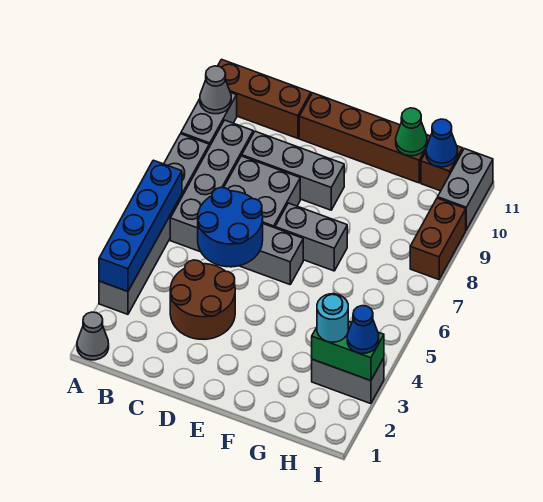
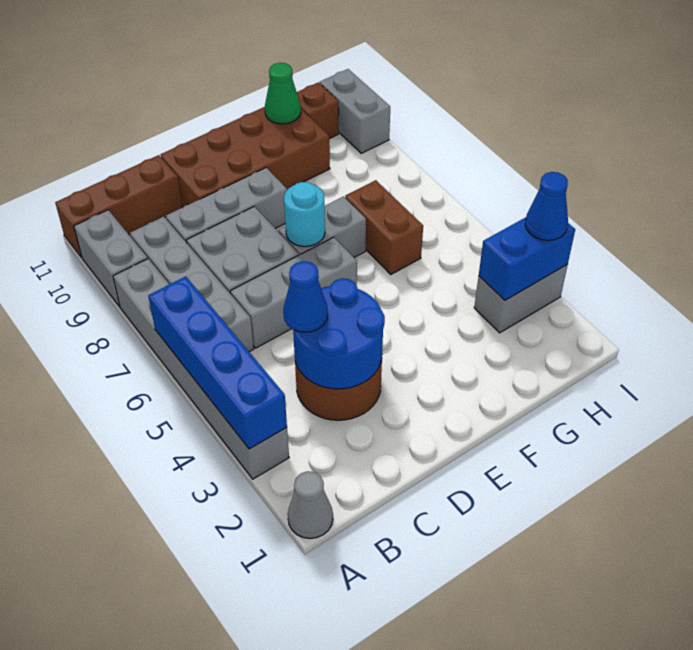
grey 1x1 cone [200,66,231,114] -> none
blue 2x2 round brick [198,187,263,267] -> blue 2x2 round brick moved to [293,278,385,389]
brown 1x4 brick [299,93,431,183] -> brown 2x4 brick [161,107,330,207]
green 1x2 brick [312,321,384,381] -> blue 1x2 brick [479,217,575,300]
cyan 1x1 round brick [317,294,348,342] -> cyan 1x1 round brick moved to [284,182,325,247]
blue 1x1 cone [426,119,458,167] -> blue 1x1 cone moved to [283,261,328,332]
brown 1x2 brick [410,198,466,280] -> brown 1x2 brick moved to [345,180,423,274]

